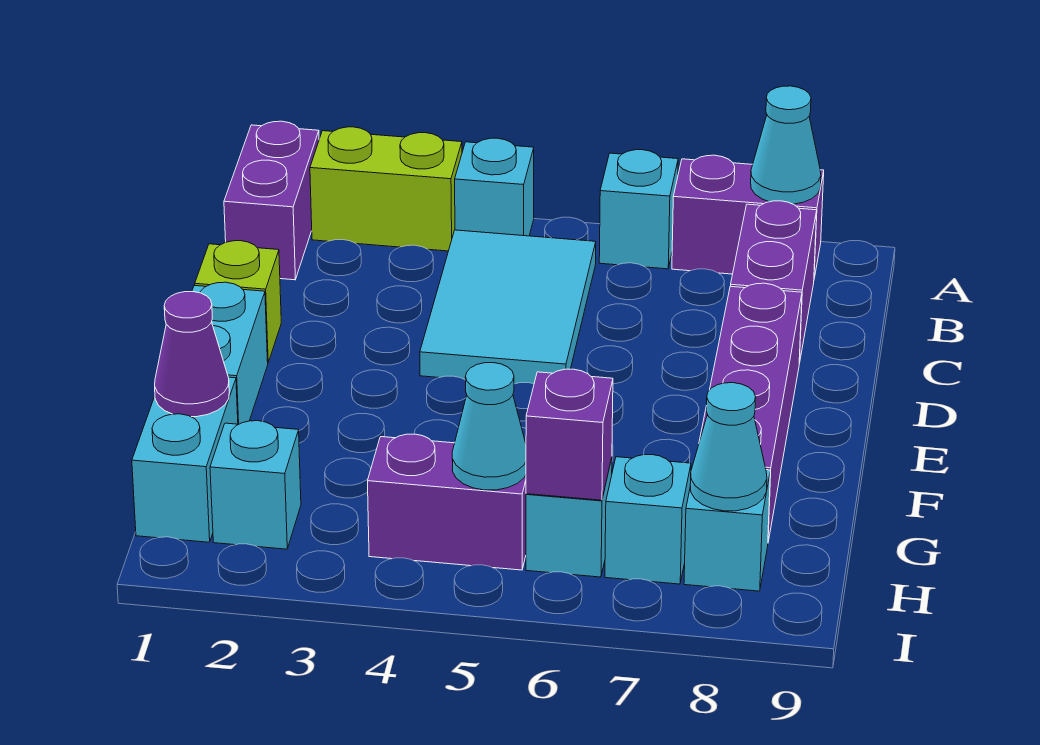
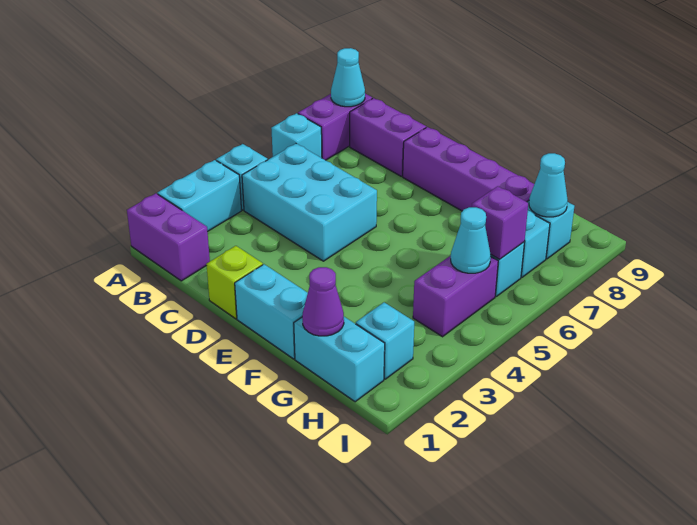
lime 1x2 brick [310,127,462,251] -> cyan 1x2 brick [158,160,242,232]
cyan 2x3 tile [420,230,596,384] -> cyan 2x3 brick [242,144,377,261]

